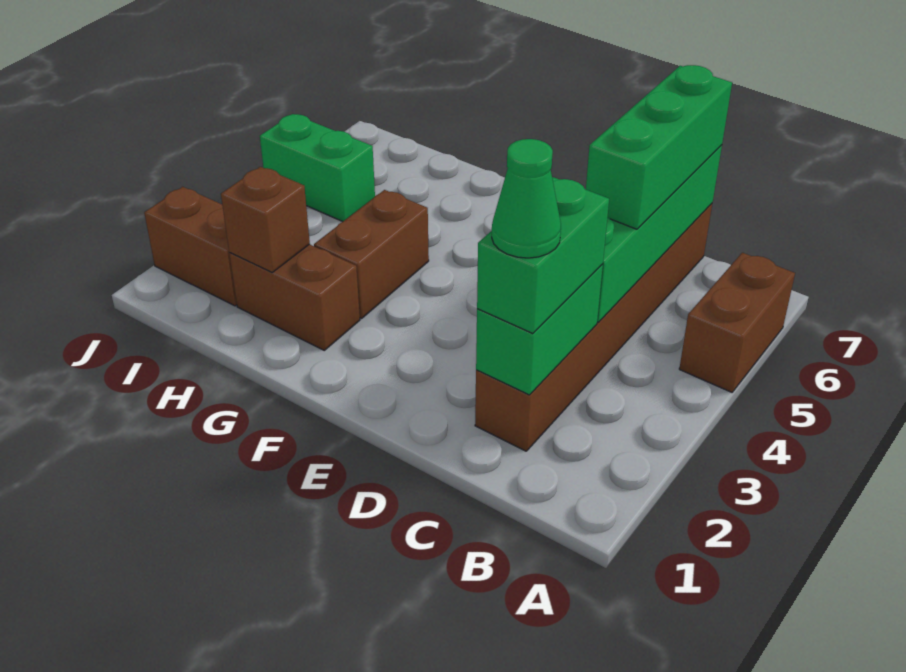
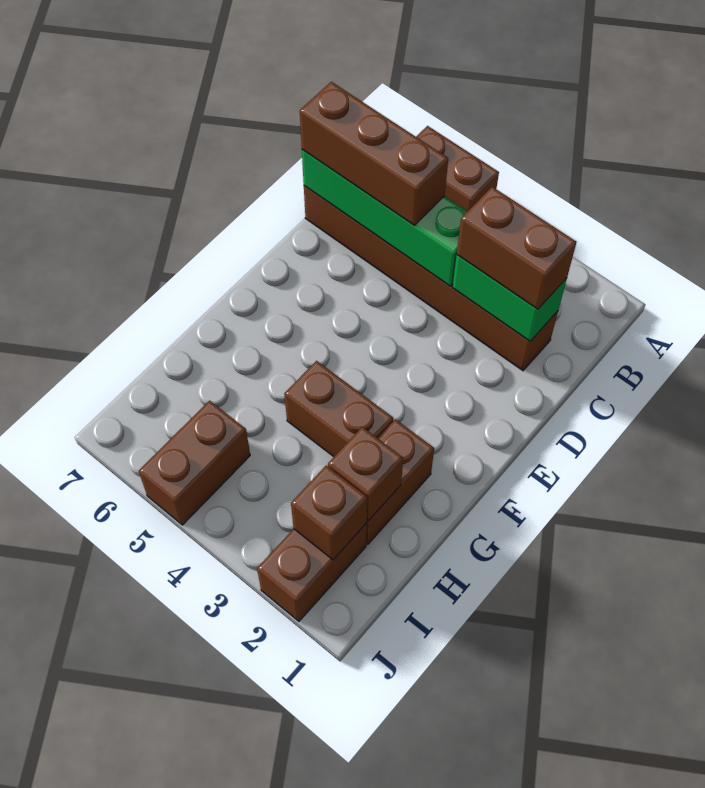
green 1x2 brick [477,177,609,334] -> brown 1x2 brick [457,187,576,309]
green 1x1 cone [492,139,561,258] -> none
green 1x3 brick [586,65,732,229] -> brown 1x3 brick [300,82,448,225]
none -> brown 1x1 brick [291,465,367,560]
green 1x2 brick [260,114,375,222] -> brown 1x2 brick [139,401,250,525]

